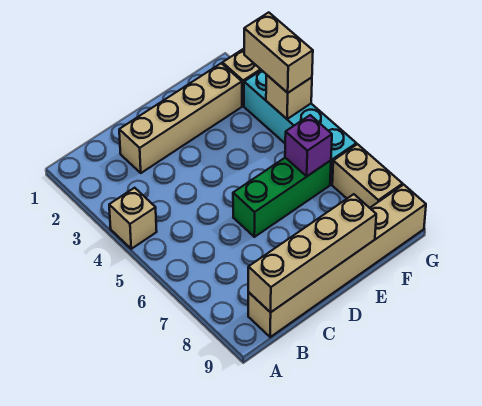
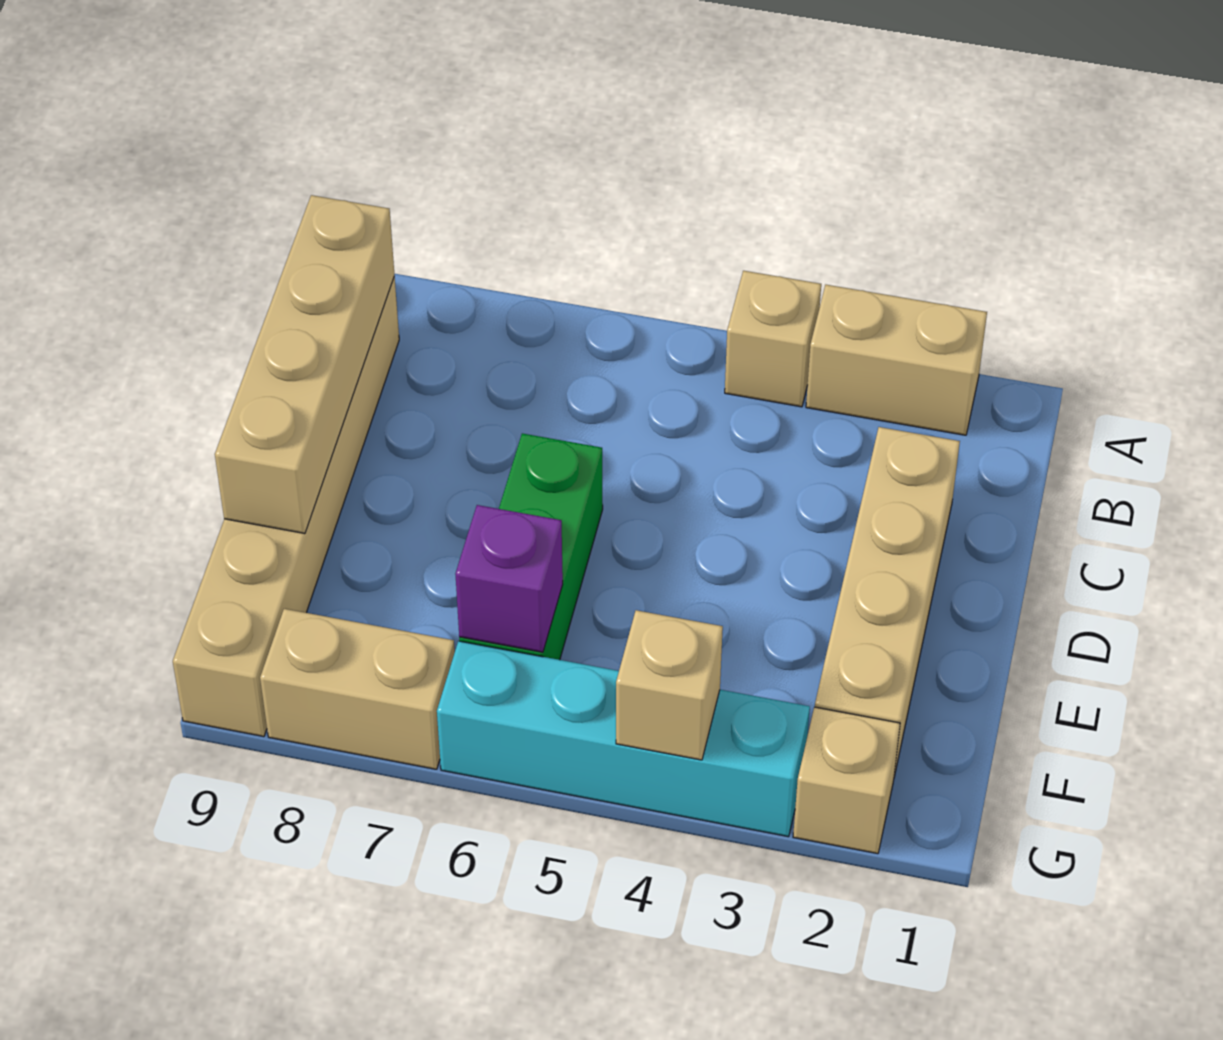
tan 1x2 brick [244,12,313,93] -> tan 1x2 brick moved to [806,285,987,435]

